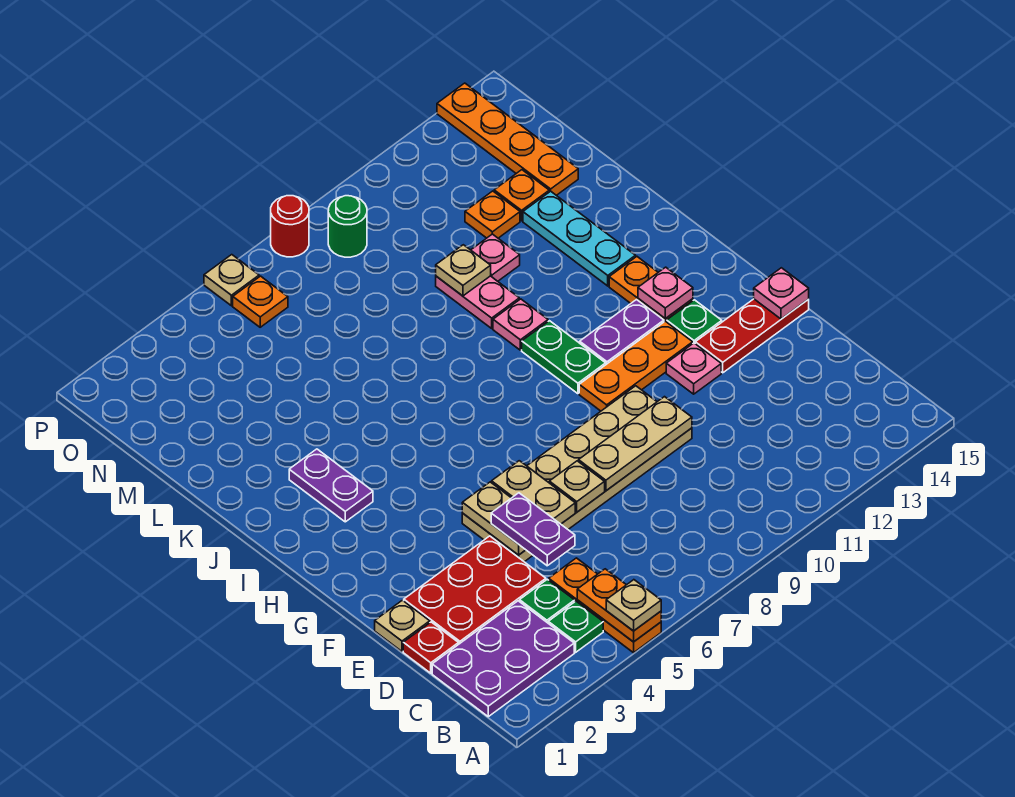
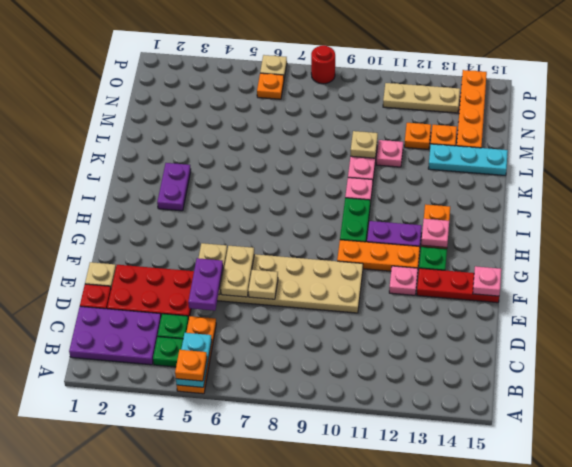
orange 1x2 plate [577,569,661,642] -> cyan 1x2 plate [176,333,212,387]
tan 1x1 plate [606,580,661,631] -> orange 1x1 plate [175,350,207,381]
tan 1x3 plate [579,397,692,491] -> tan 1x3 plate moved to [383,83,460,113]
cyan 1x3 plate [523,191,636,286] -> cyan 1x3 plate turned to [428,144,508,175]
green 1x1 round brick [328,196,367,257] -> none

